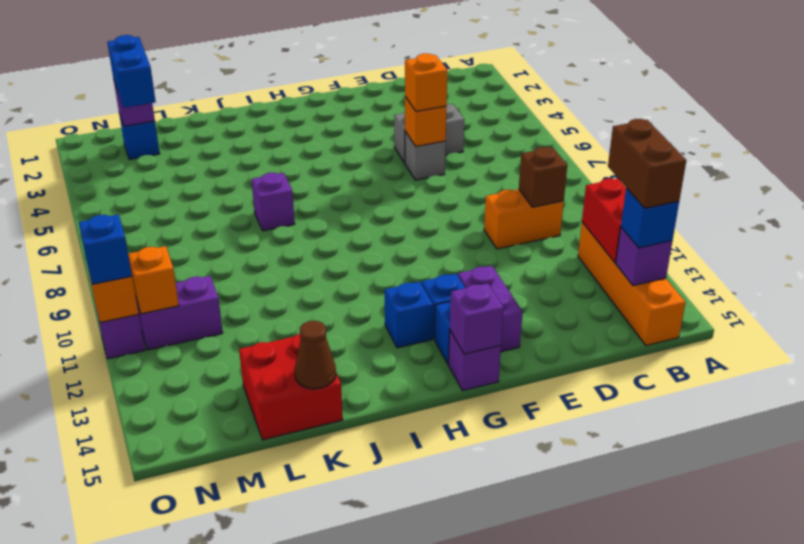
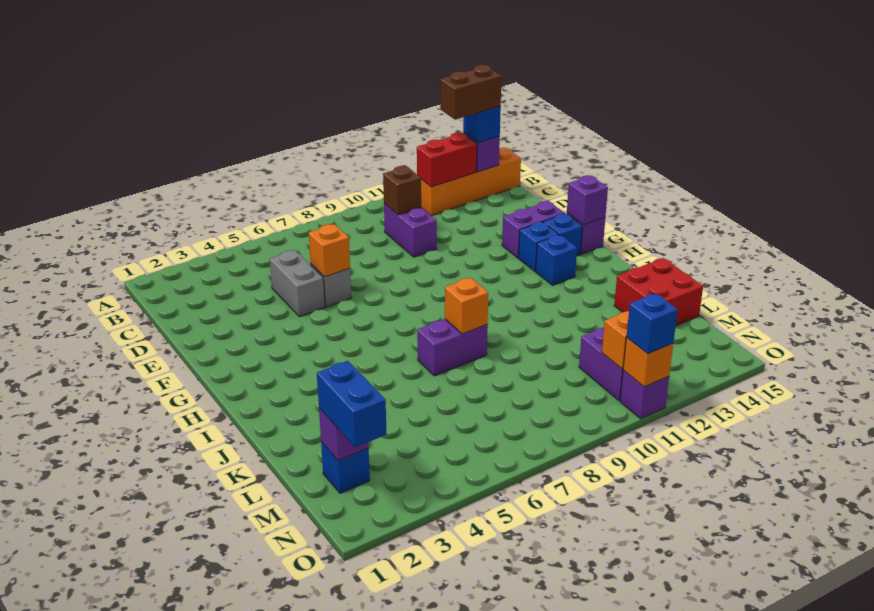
orange 1x2 brick [484,189,564,249] -> purple 1x2 brick [384,204,437,257]
orange 1x1 brick [405,54,447,112] -> orange 1x1 brick moved to [445,278,488,334]
purple 1x1 brick [252,173,295,231] -> purple 1x2 brick [417,319,488,376]
brown 1x1 cone [295,321,336,389] -> none
blue 1x2 brick [107,35,156,108] -> blue 1x2 brick turned to [317,361,387,447]

